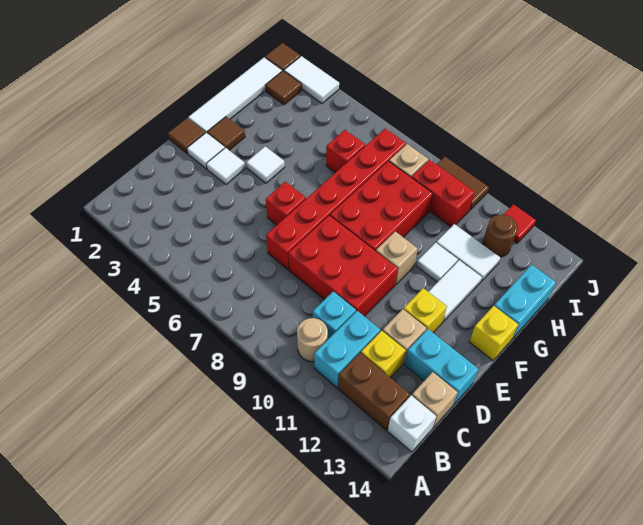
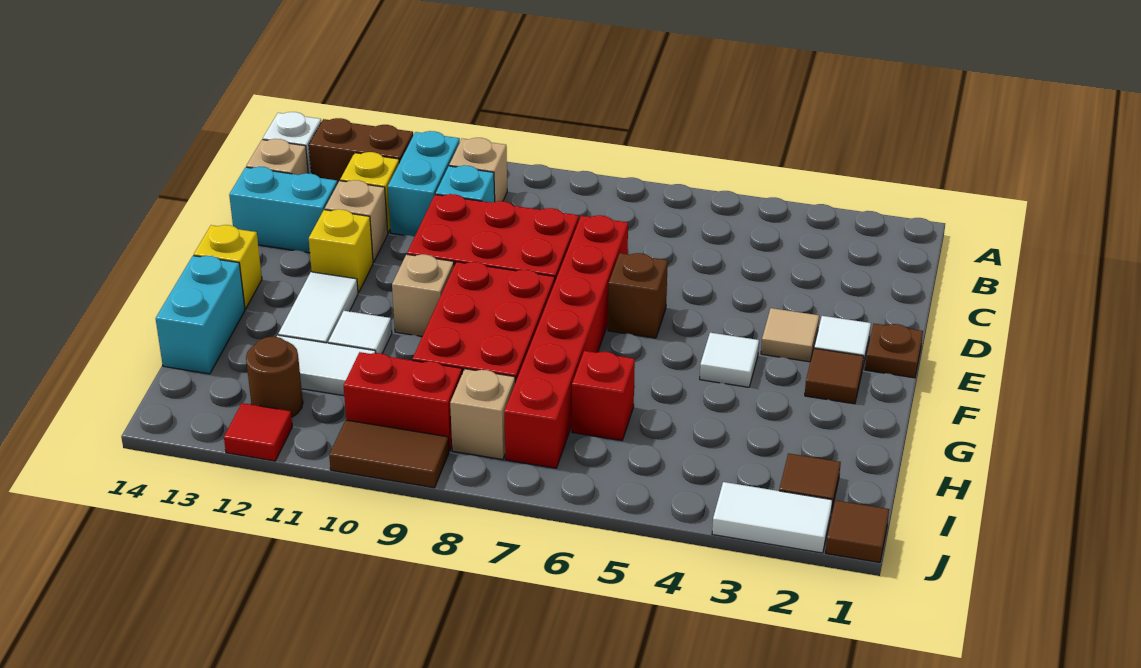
tan 1x1 round brick [297,318,328,362] -> tan 1x1 brick [449,138,507,202]
brown 1x1 tile [168,118,205,153] -> brown 1x1 plate [865,324,923,378]
white 1x1 tile [206,148,245,184] -> tan 1x1 tile [761,308,819,362]
red 1x1 brick [266,182,306,225] -> brown 1x1 brick [608,253,668,338]
white 1x4 tile [188,57,282,133] -> none

